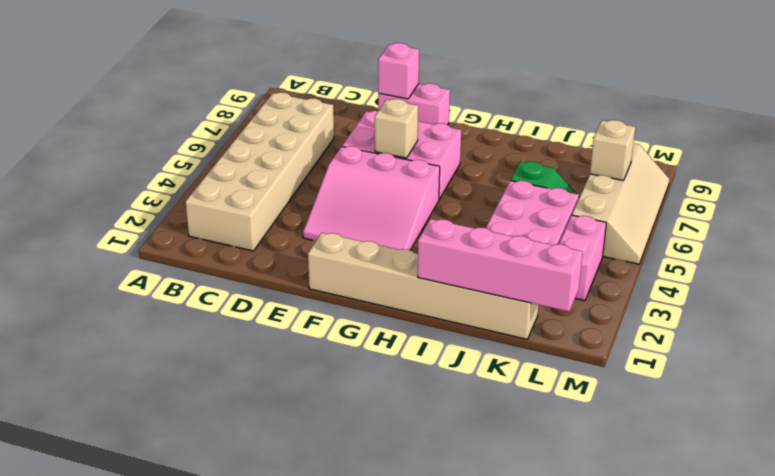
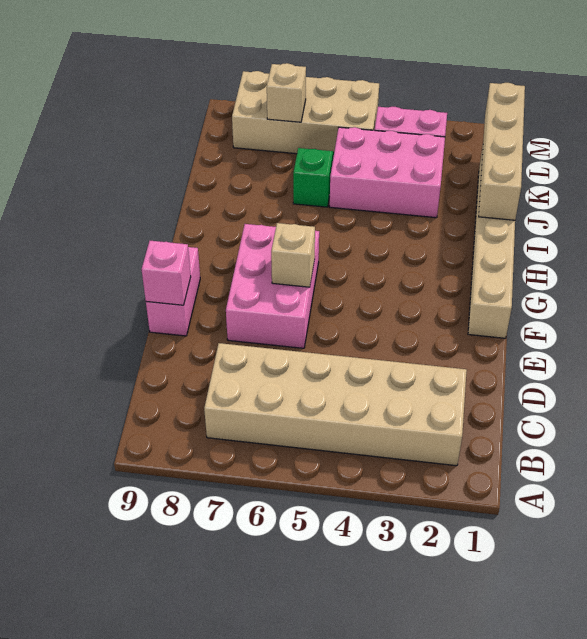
pink 3x3 slope [303,146,440,250] -> none
pink 1x4 brick [418,219,583,311] -> tan 1x4 brick [479,83,525,220]
tan 2x4 slope [572,143,669,264] -> tan 2x4 brick [232,71,379,154]

